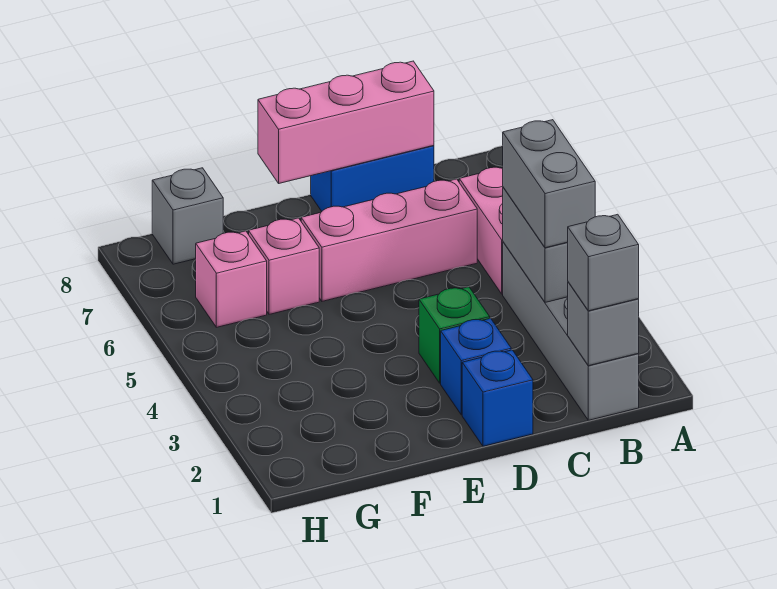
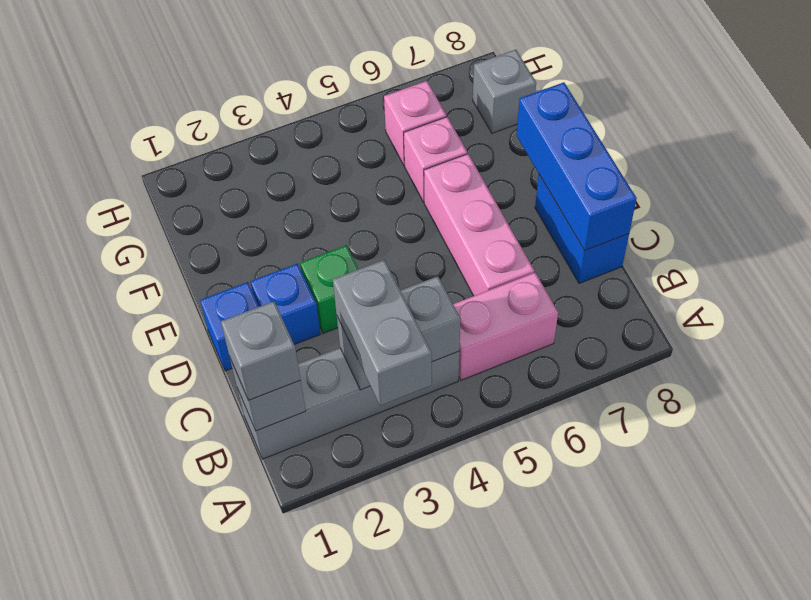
grey 1x2 brick [503,120,595,248] -> grey 1x2 brick turned to [333,260,432,406]
pink 1x3 brick [258,61,434,183] -> blue 1x3 brick [517,82,637,251]

